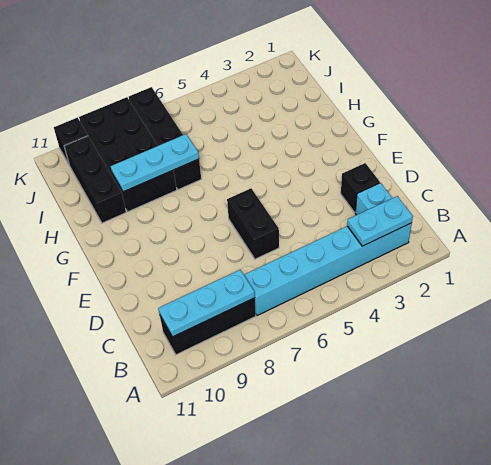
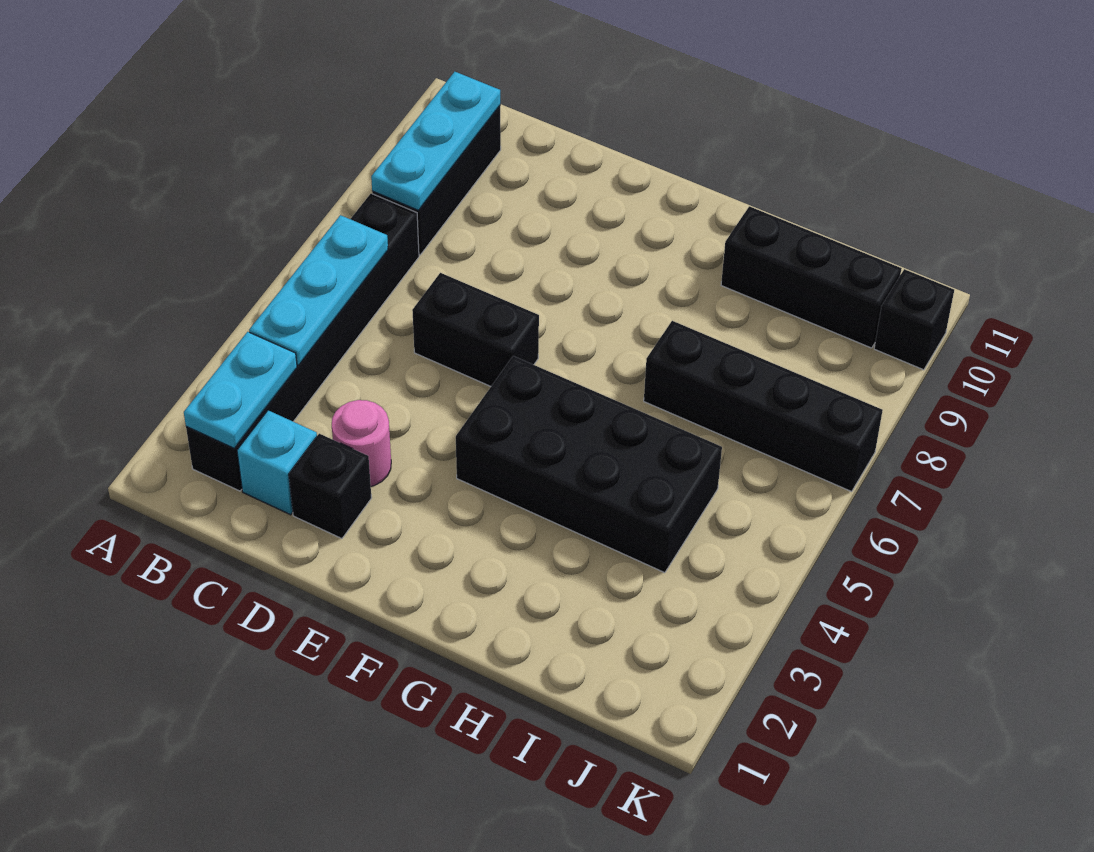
cyan 1x6 brick [244,223,412,316] -> black 1x6 brick [186,193,419,491]
none -> pink 1x1 round brick [332,400,391,486]
cyan 1x3 plate [111,134,199,192] -> cyan 1x3 plate moved to [249,215,388,365]
black 2x4 brick [79,97,177,212] -> black 2x4 brick moved to [456,356,722,573]

